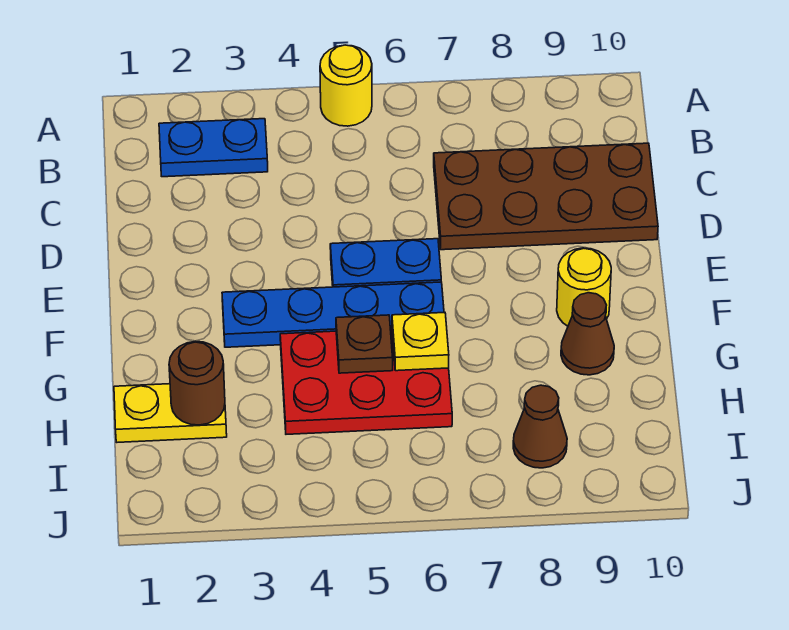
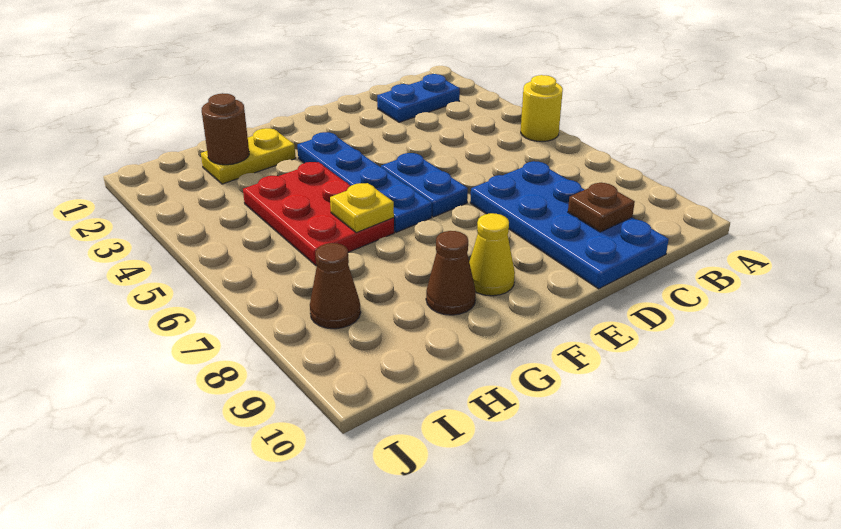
blue 1x2 plate [159,119,268,177] -> blue 1x2 plate turned to [377,74,460,122]
brown 2x4 plate [434,143,658,250] -> blue 2x4 plate [470,161,669,289]
yellow 1x1 round brick [557,248,611,326] -> yellow 1x1 cone [469,213,515,296]
brown 1x1 plate [336,315,393,373] -> brown 1x1 plate moved to [568,182,635,232]
yellow 1x2 plate [114,384,227,442] -> yellow 1x2 plate turned to [201,128,296,184]

